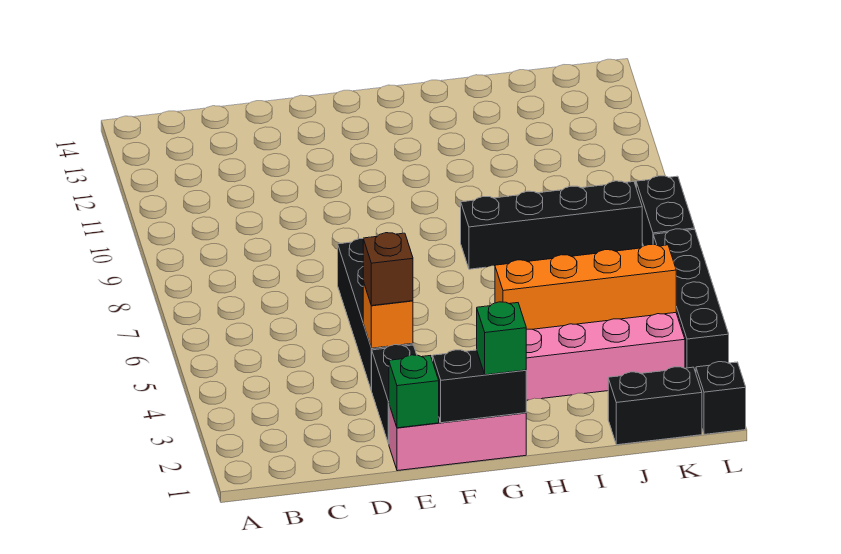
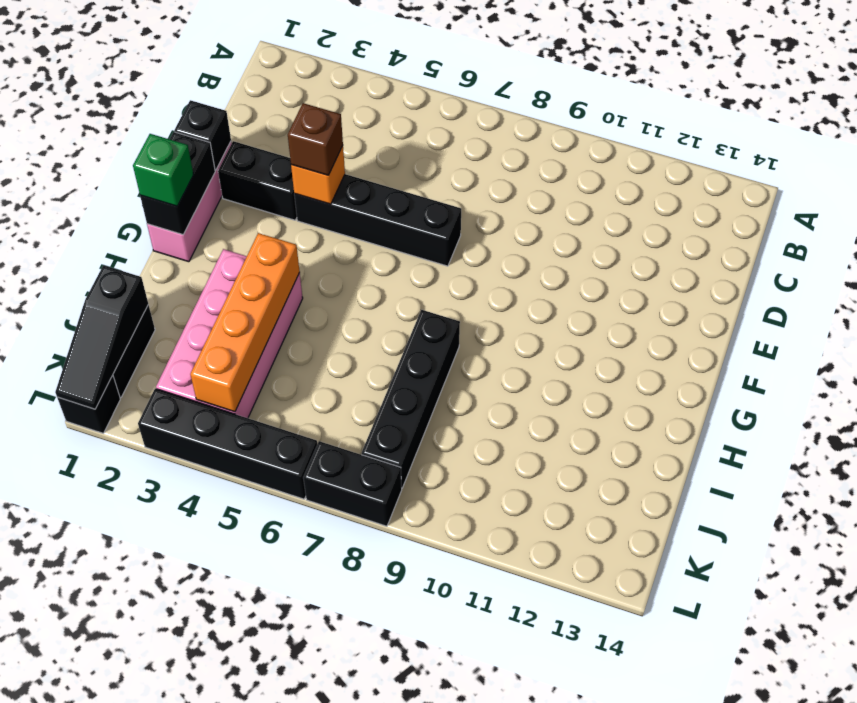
green 1x1 brick [389,355,439,428] -> black 1x1 brick [174,100,231,170]
none -> black 1x3 slope [55,265,148,409]

